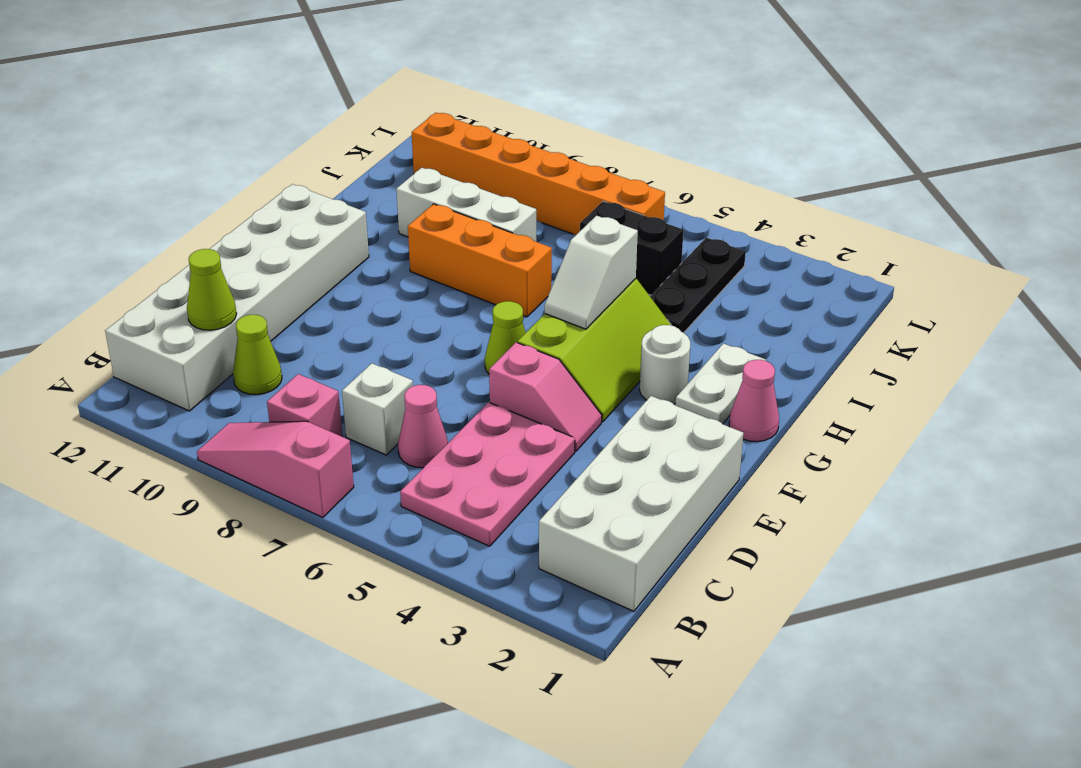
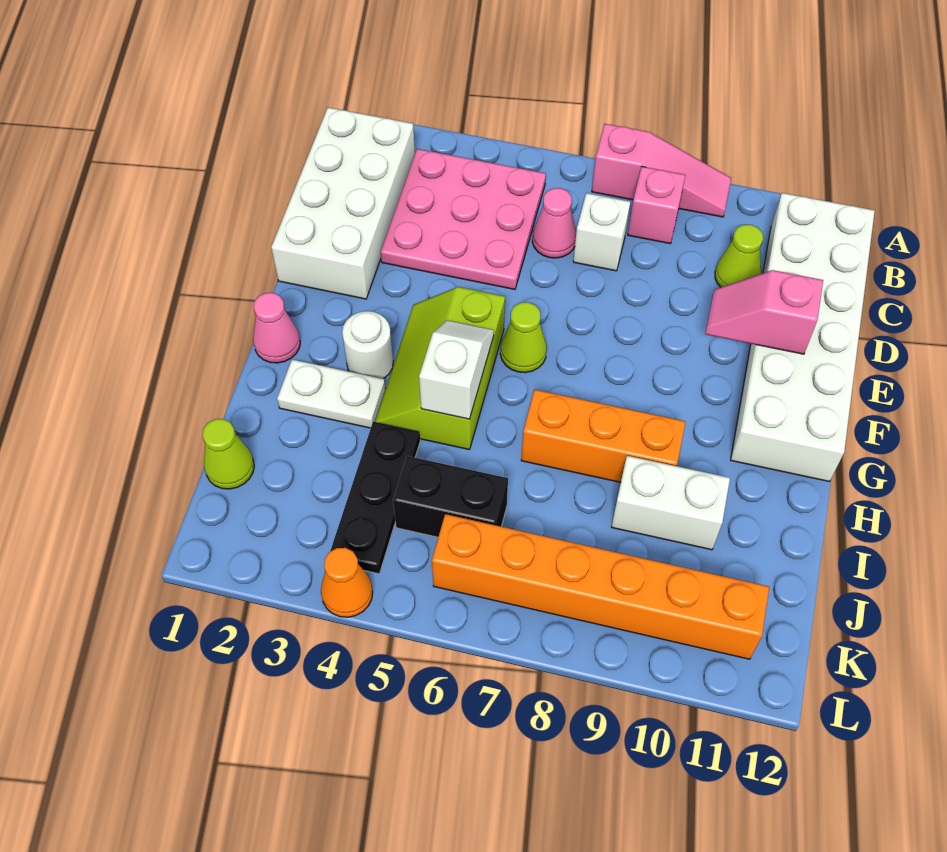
pink 2x3 plate [400,402,575,546] -> pink 3x3 plate [381,149,546,289]
lime 1x1 cone [187,249,237,330] -> lime 1x1 cone moved to [202,419,254,489]
pink 1x2 slope [489,342,602,451] -> pink 1x2 slope moved to [705,270,823,354]
white 1x2 plate [675,343,766,424] -> white 1x2 plate turned to [277,360,386,428]
white 1x3 brick [396,168,536,242] -> white 1x2 brick [612,456,730,550]
none -> orange 1x1 cone [321,548,373,617]

